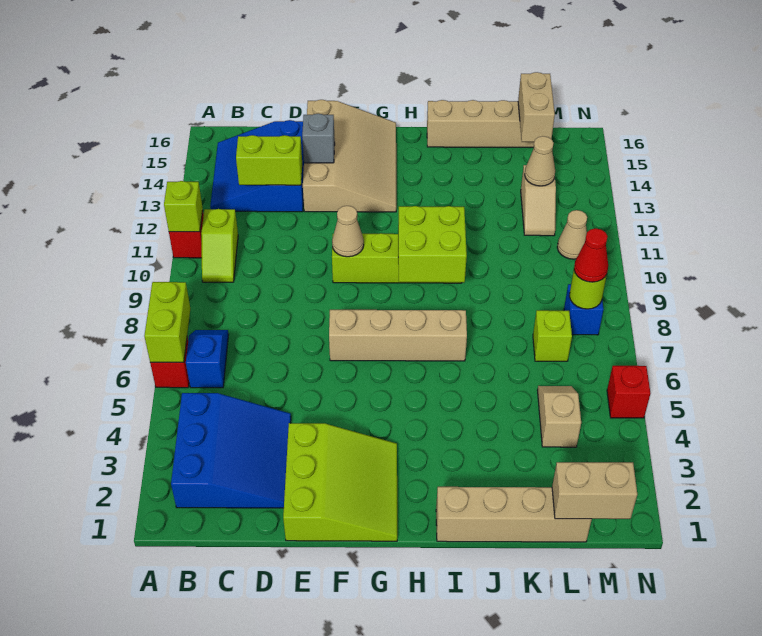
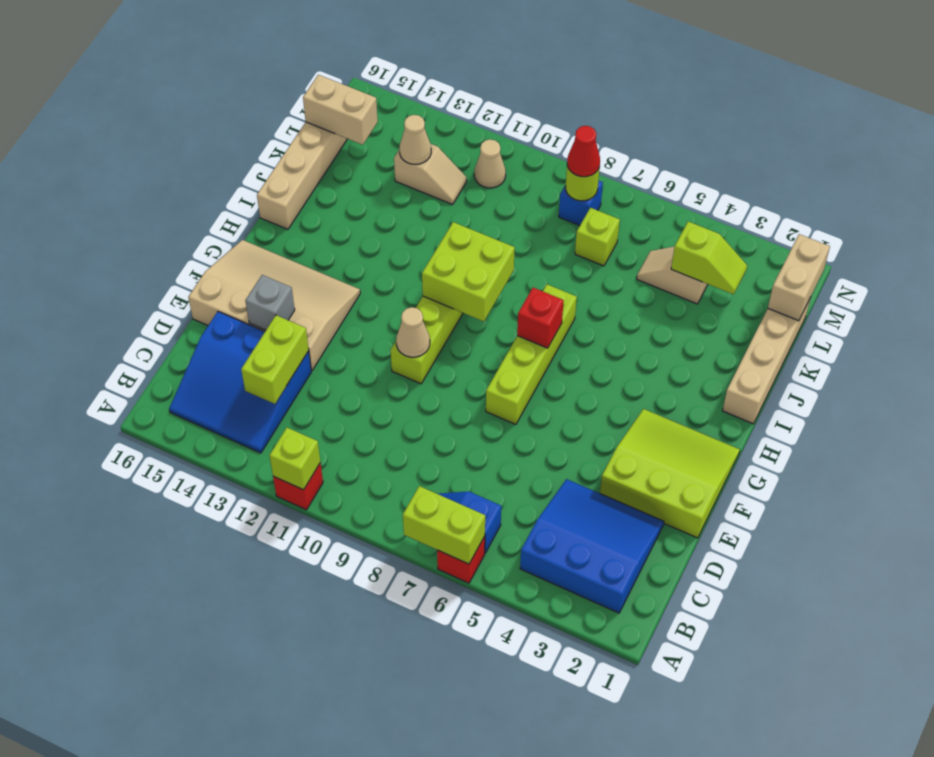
lime 1x2 slope [201,209,238,282] -> lime 1x2 slope moved to [671,222,747,294]
tan 1x4 brick [329,310,467,361] -> lime 1x4 brick [486,284,577,424]
red 1x1 brick [607,366,650,418] -> red 1x1 brick moved to [517,288,564,348]

